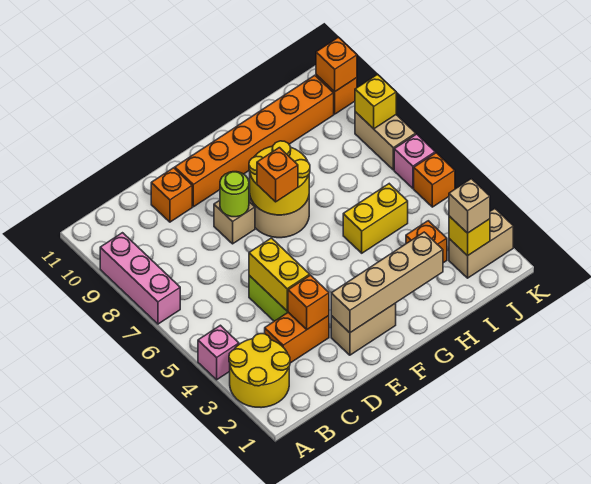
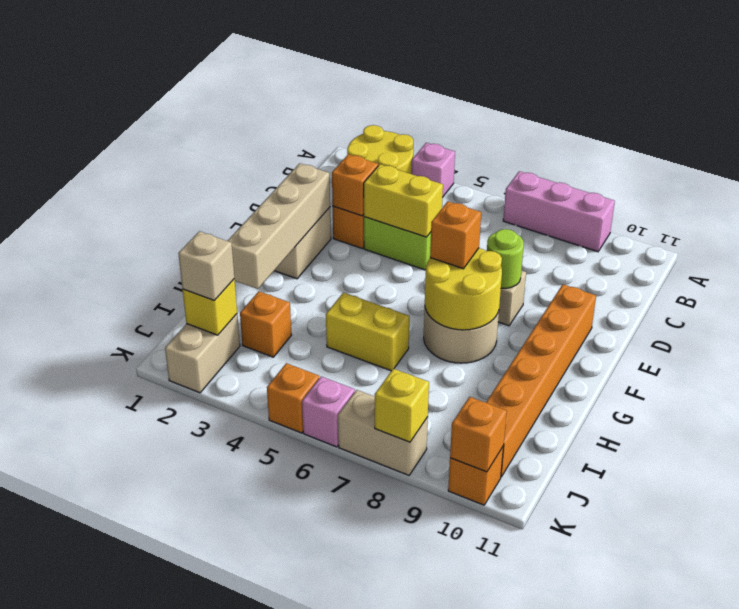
orange 1x1 brick [151,168,192,222] -> none
yellow 1x2 brick [343,184,408,253] -> yellow 1x2 brick turned to [326,293,409,371]

